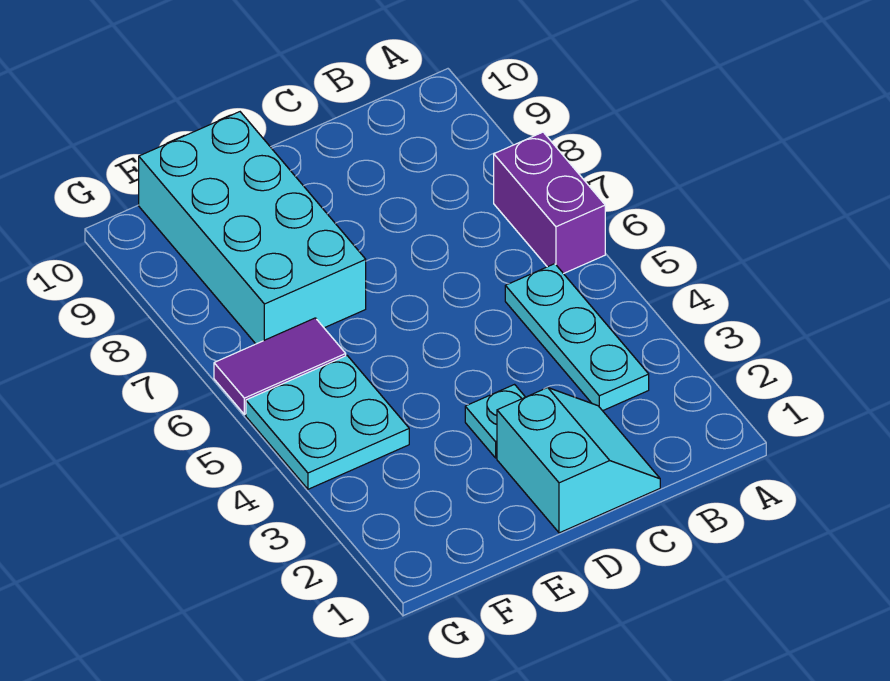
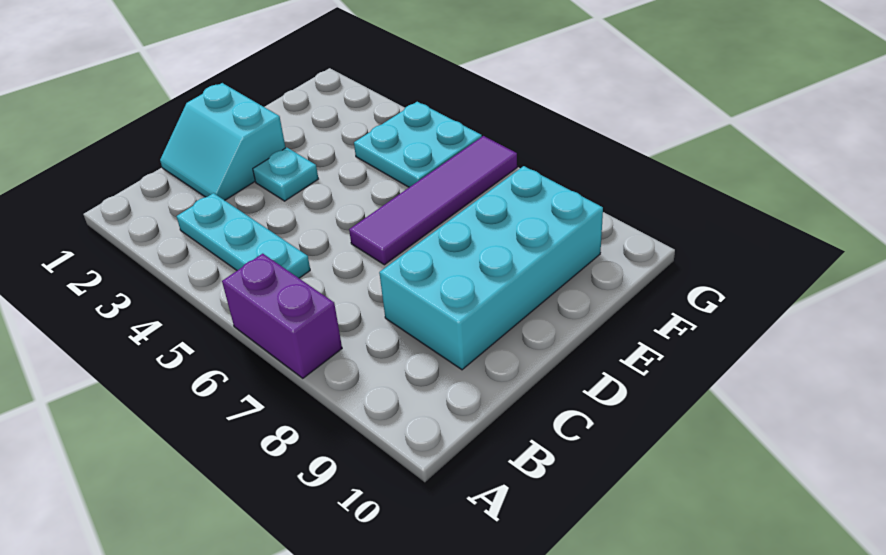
cyan 2x4 brick [139,112,366,344] -> cyan 2x4 brick turned to [379,166,603,370]
purple 1x2 tile [214,318,346,414] -> purple 1x4 tile [349,136,517,265]

